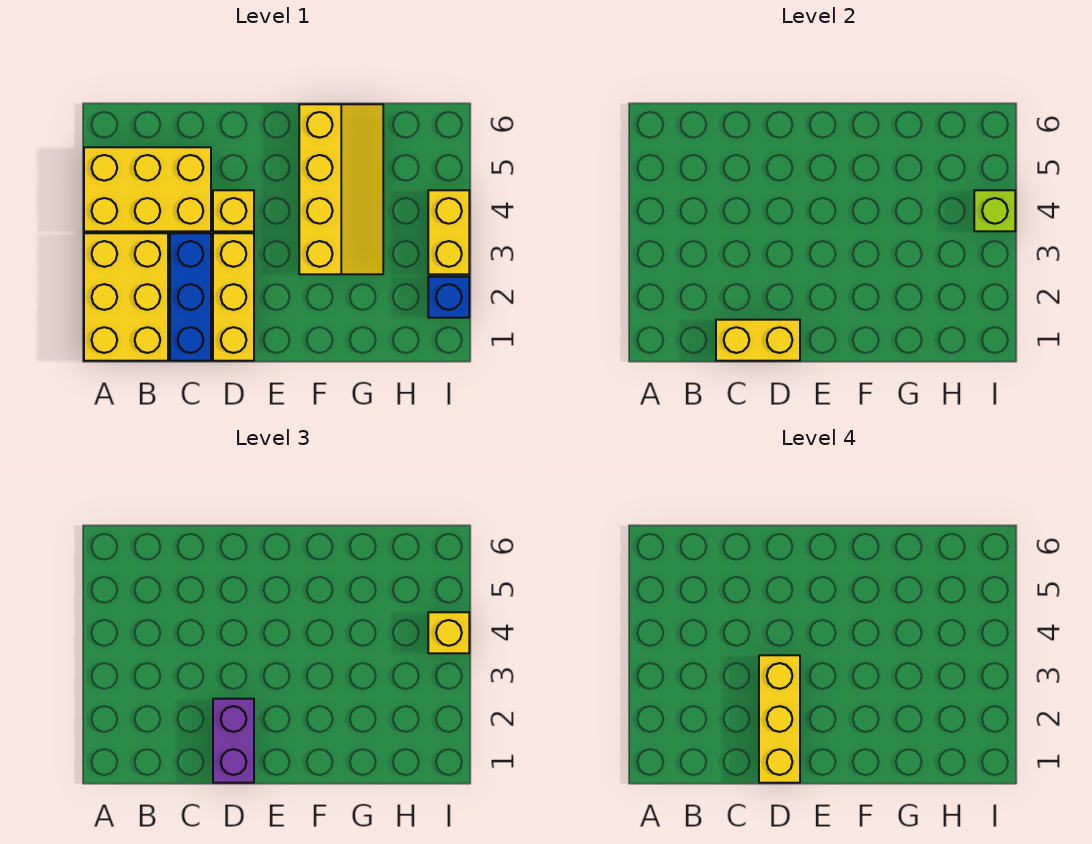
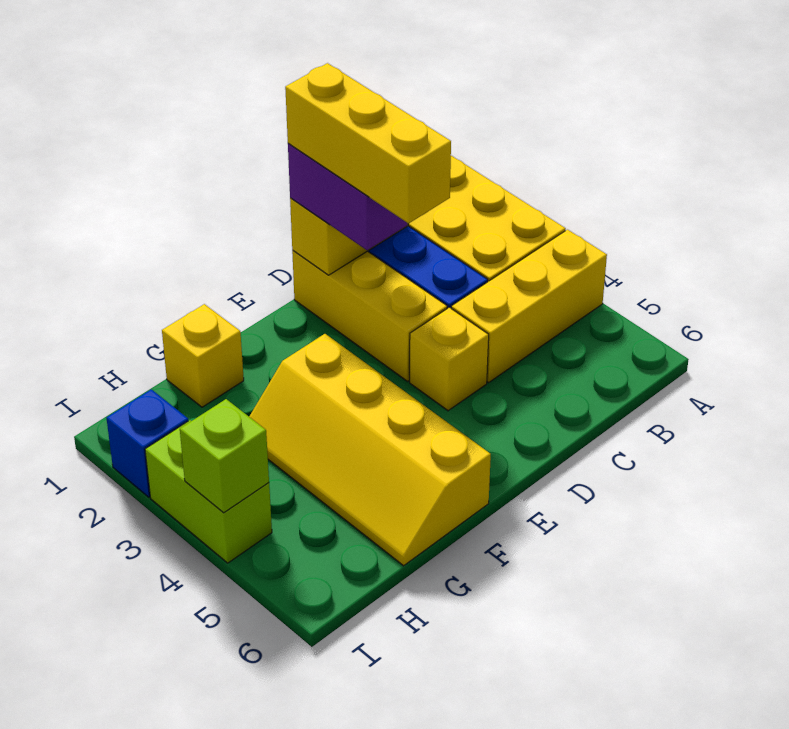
yellow 2x3 brick [84,147,211,231] -> yellow 1x3 brick [451,230,607,382]
yellow 1x2 brick [428,190,469,274] -> lime 1x2 brick [145,420,272,563]
yellow 1x1 brick [428,612,469,653] -> yellow 1x1 brick moved to [162,304,244,407]

